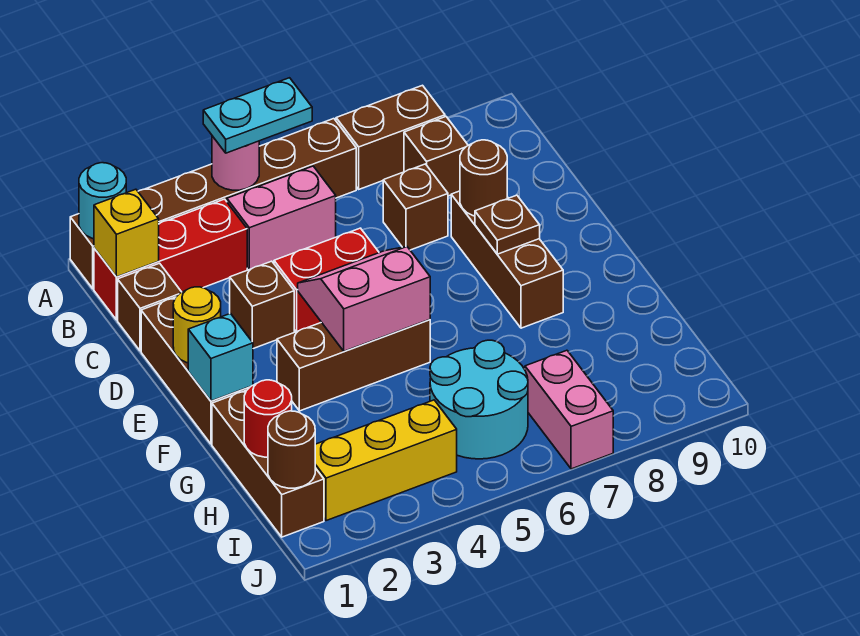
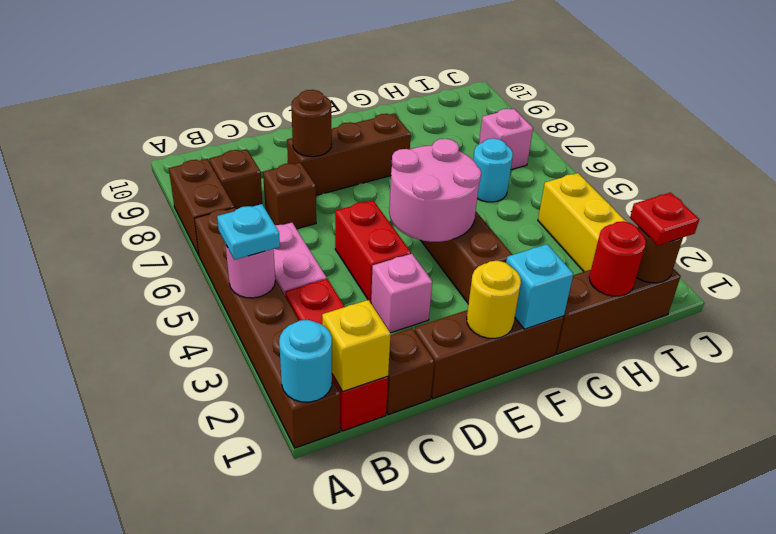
cyan 1x2 plate [203,78,312,153] -> cyan 1x1 plate [217,204,280,260]
brown 1x1 brick [230,261,294,349] -> pink 1x1 brick [371,254,432,333]
pink 2x2 slope [298,247,430,351] -> pink 2x2 round brick [389,139,481,242]
brown 1x1 plate [475,195,540,254] -> none
cyan 2x2 round brick [430,340,528,459] -> cyan 1x1 round brick [473,138,513,202]
none -> red 1x1 plate [630,193,699,245]
pink 1x2 brick [525,350,613,469] -> pink 1x1 brick [479,109,533,170]

